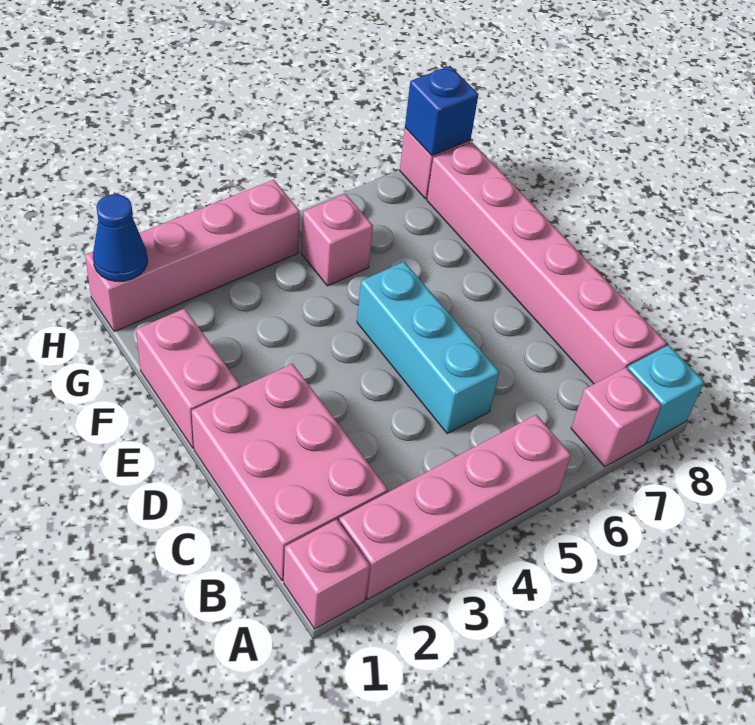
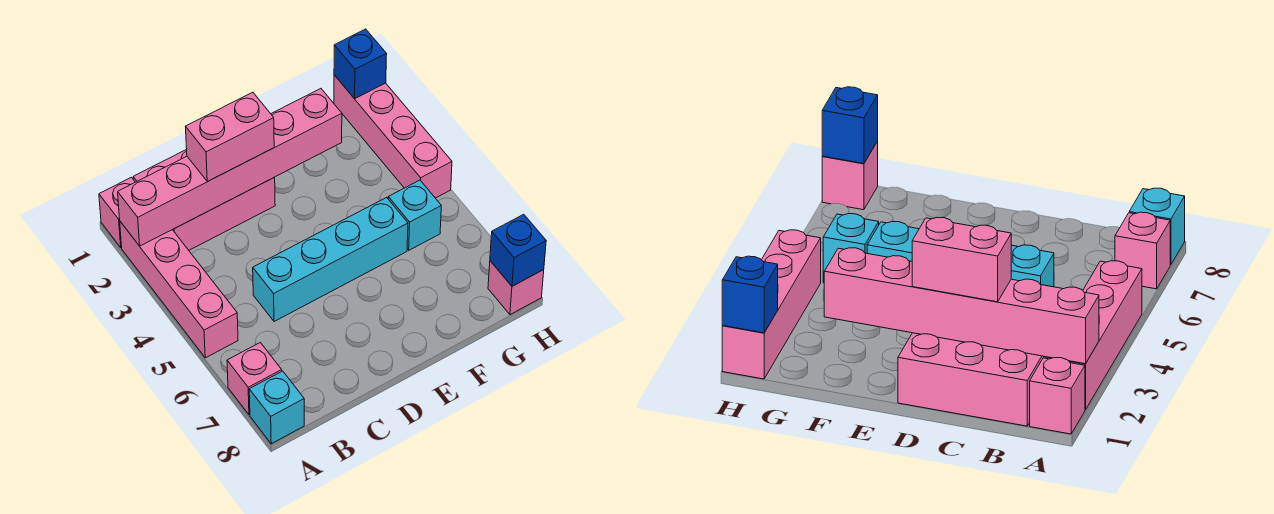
pink 1x6 brick [427,142,667,384] -> pink 1x6 brick moved to [118,89,342,246]
cyan 1x3 brick [357,262,499,434] -> cyan 1x4 brick [253,197,408,322]
pink 1x2 brick [136,308,240,448] -> pink 1x2 brick moved to [186,92,274,181]
pink 1x1 brick [302,194,373,286] -> cyan 1x1 brick [388,180,441,250]
blue 1x1 cone [93,194,147,281] -> blue 1x1 brick [334,29,387,99]

